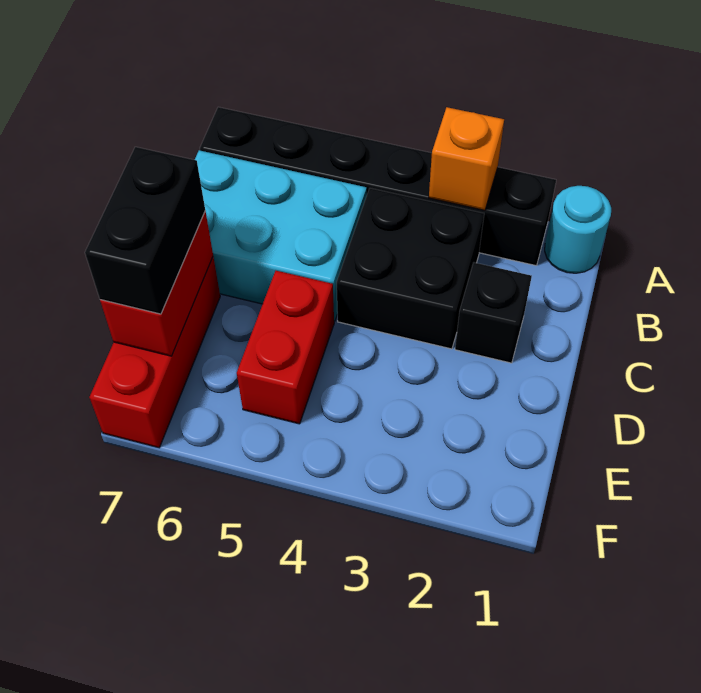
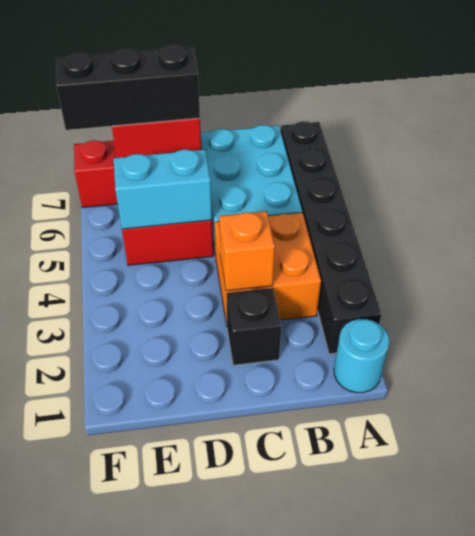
orange 1x1 brick [429,107,504,210] -> orange 1x1 brick moved to [219,211,275,291]
black 2x2 brick [337,188,484,349] -> orange 2x2 brick [214,213,321,325]
none -> cyan 1x2 brick [114,149,212,229]
black 1x2 brick [85,147,205,314] -> black 1x3 brick [56,45,200,130]

